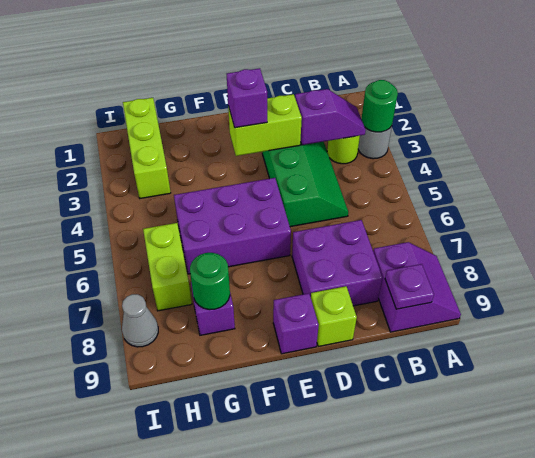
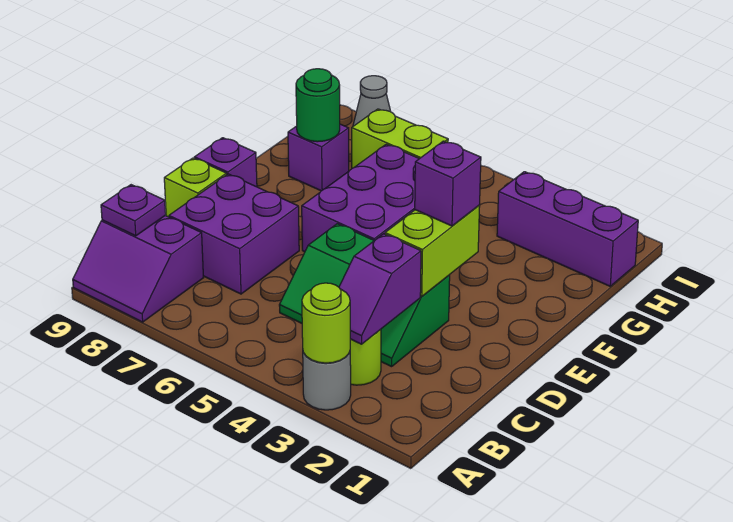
green 1x1 round brick [361,80,398,132] -> lime 1x1 round brick [302,283,350,363]
lime 1x3 brick [123,98,171,198] -> purple 1x3 brick [497,172,638,286]

